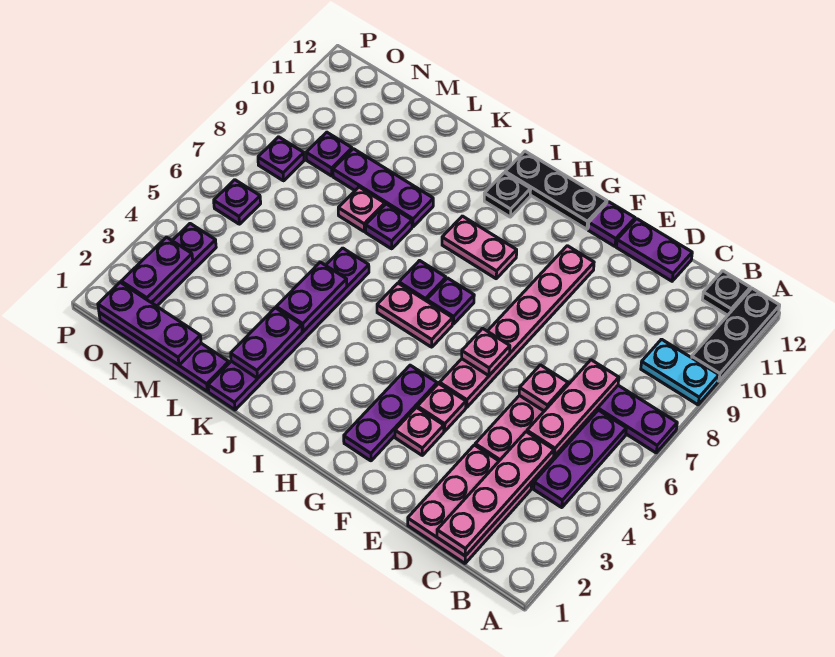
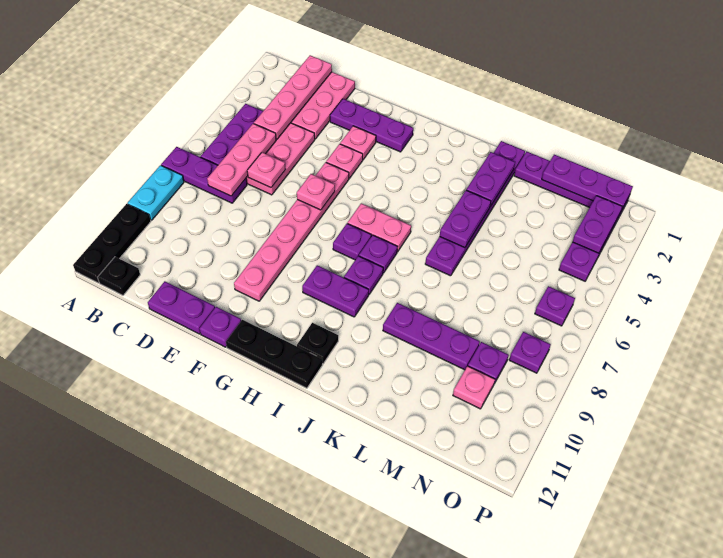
cyan 1x2 plate [641,339,719,405] -> cyan 1x2 plate turned to [127,165,184,220]
purple 1x3 plate [344,365,437,461] -> purple 1x3 plate turned to [330,99,413,152]
pink 1x2 plate [442,216,517,279] -> purple 1x2 plate [302,265,369,317]
purple 1x1 plate [366,204,412,249] -> purple 1x1 plate moved to [344,256,383,294]
pink 1x1 plate [338,187,385,231] -> pink 1x1 plate moved to [453,366,495,409]

